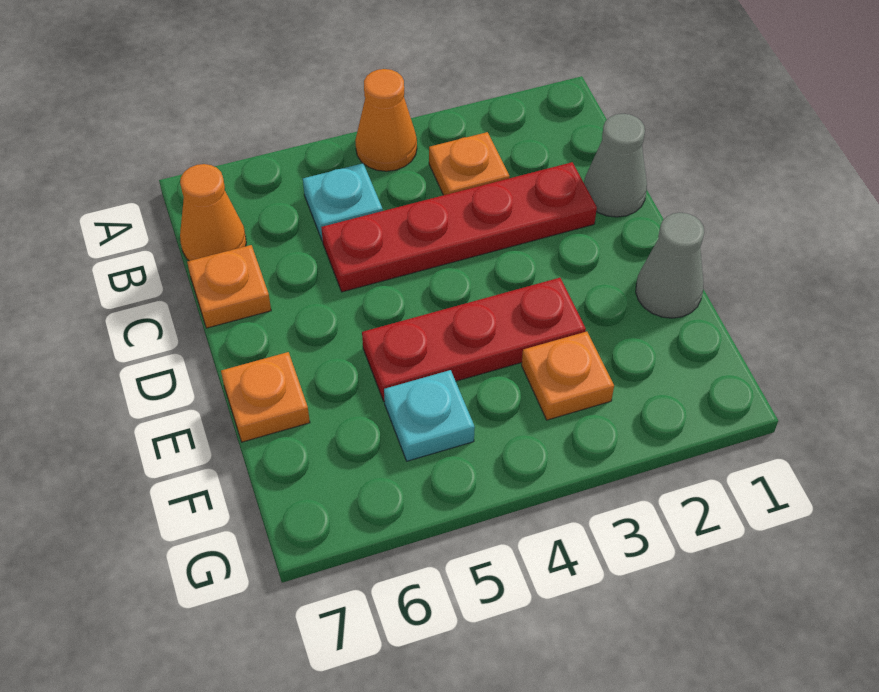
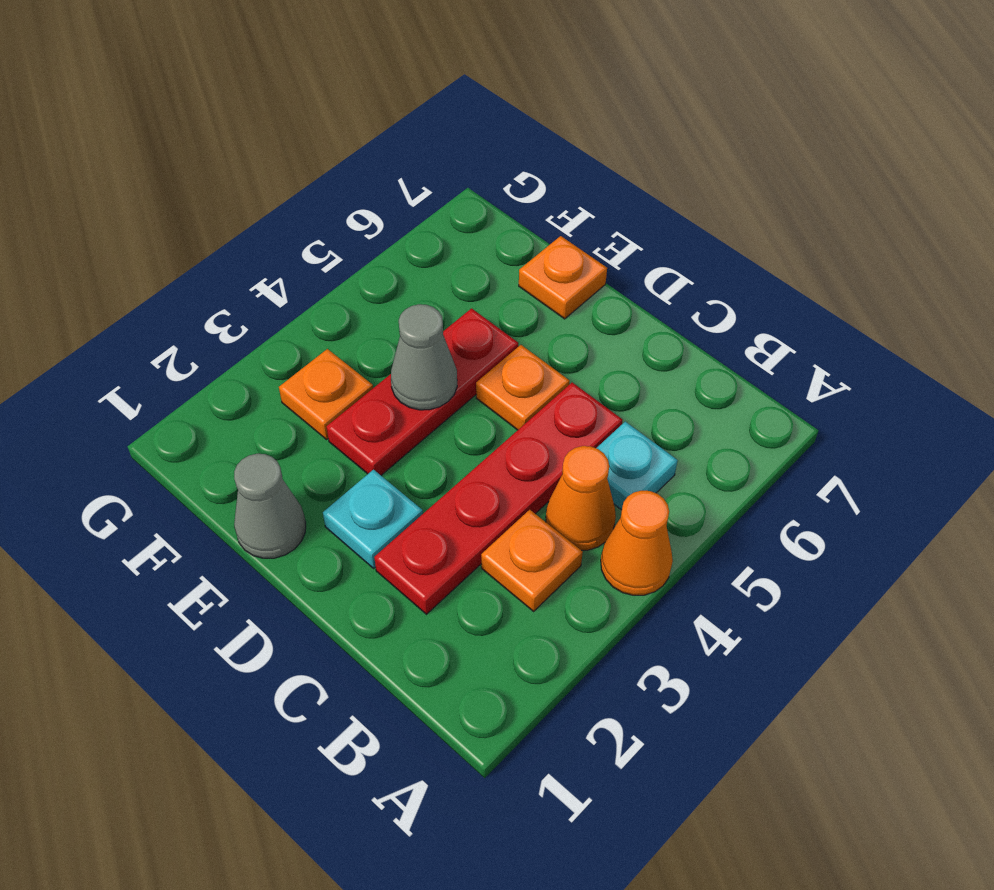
orange 1x1 cone [180,164,246,261] -> orange 1x1 cone moved to [546,446,616,550]
grey 1x1 cone [584,114,647,217] -> grey 1x1 cone moved to [391,304,457,410]
orange 1x1 plate [187,245,271,328] -> orange 1x1 plate moved to [476,345,570,430]
cyan 1x1 plate [384,370,475,461] -> cyan 1x1 plate moved to [323,470,423,568]

